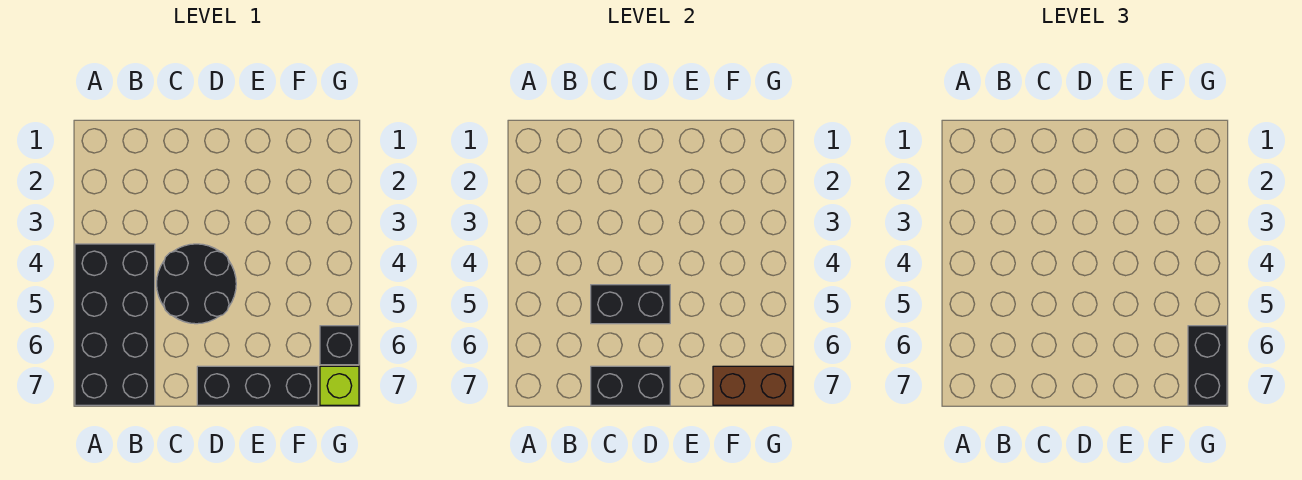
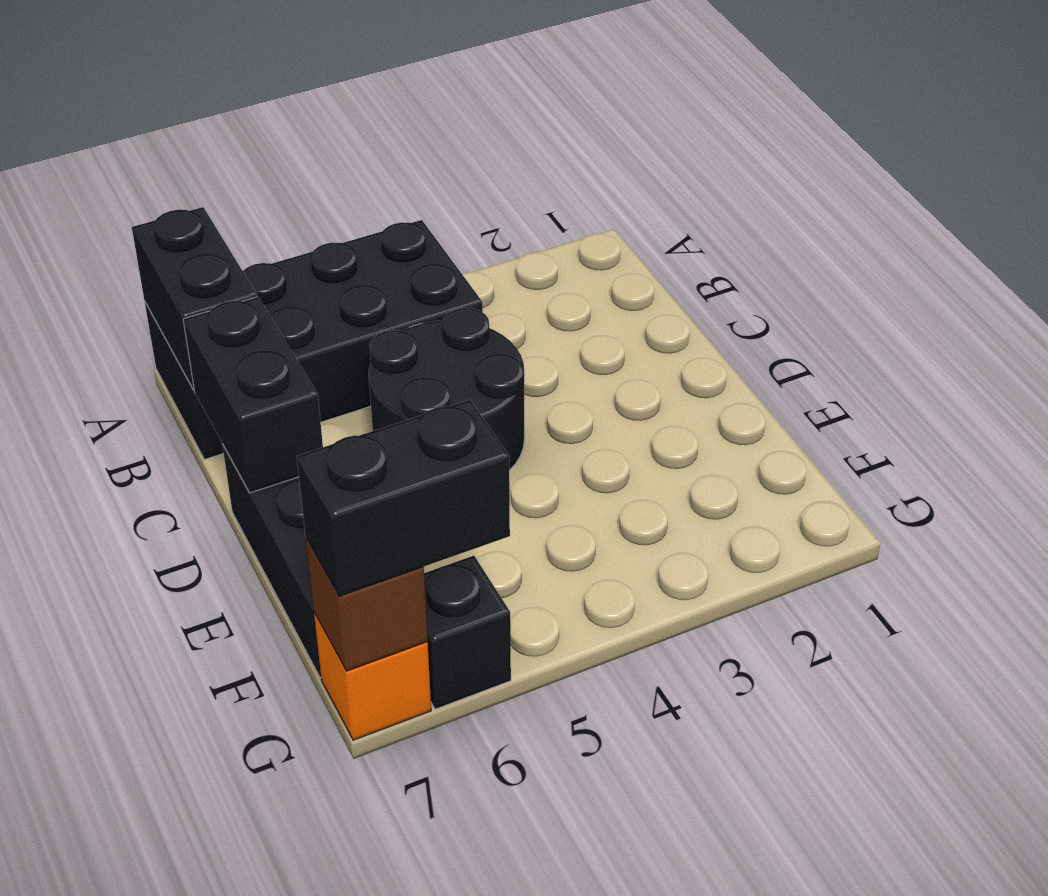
black 1x2 brick [591,285,670,324] -> black 1x2 brick moved to [132,207,257,390]
brown 1x2 brick [713,366,793,405] -> brown 1x1 brick [306,538,428,671]
lime 1x1 brick [320,366,359,405] -> orange 1x1 brick [314,613,431,740]

